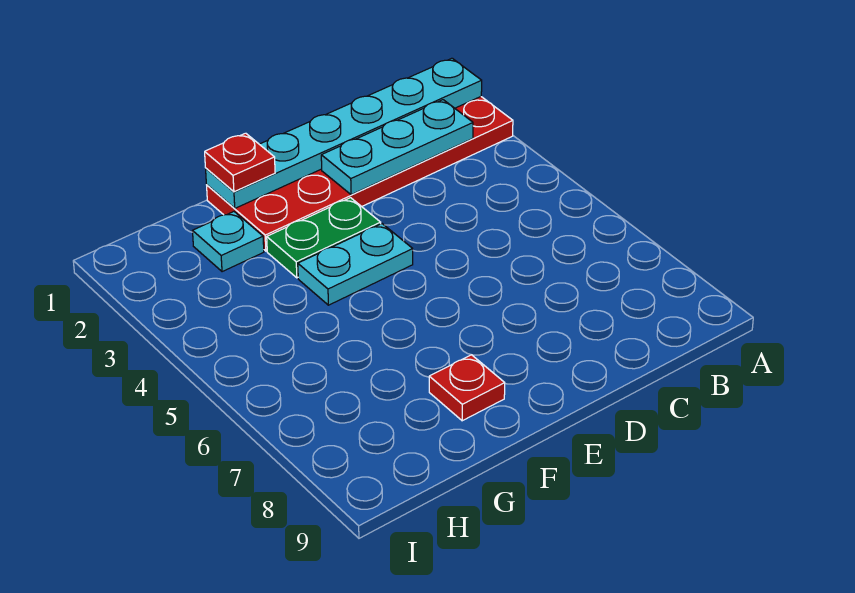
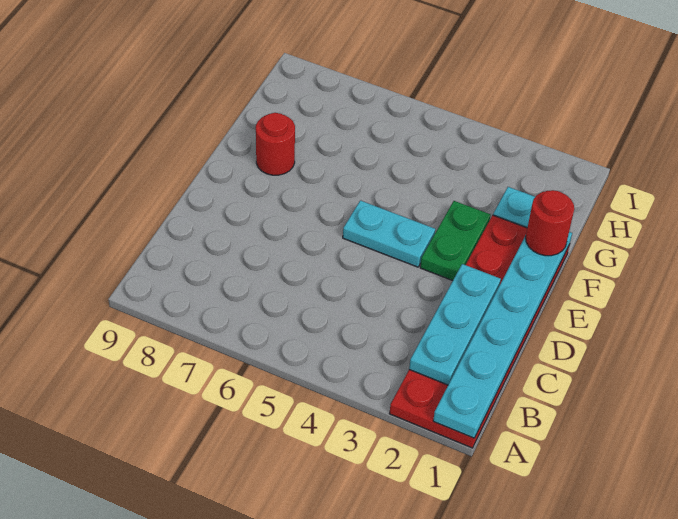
cyan 1x2 plate [298,224,413,305] -> cyan 1x2 plate turned to [343,200,435,267]
red 1x1 plate [205,133,275,192] -> red 1x1 round brick [526,190,574,256]
red 1x1 plate [429,355,505,421] -> red 1x1 round brick [256,113,295,175]

